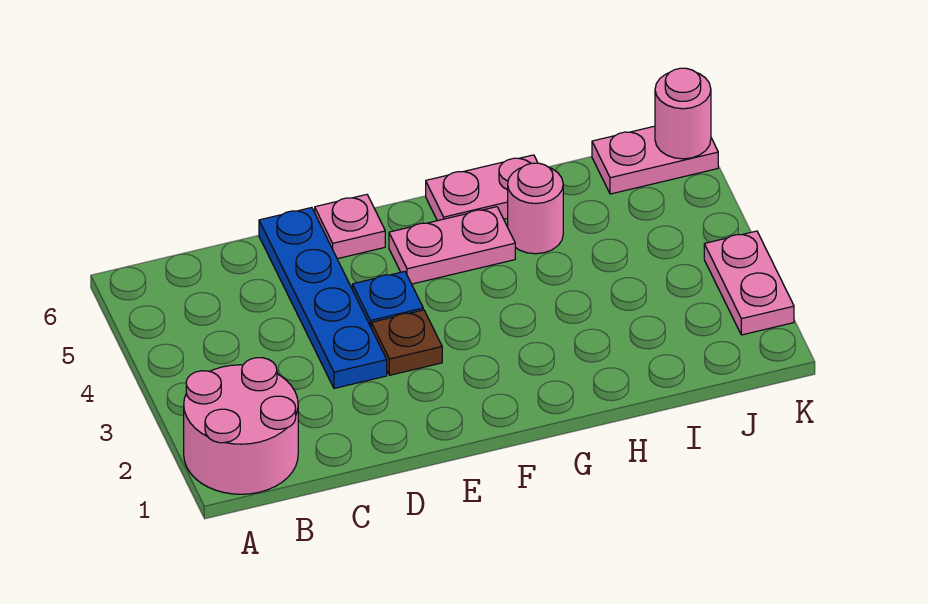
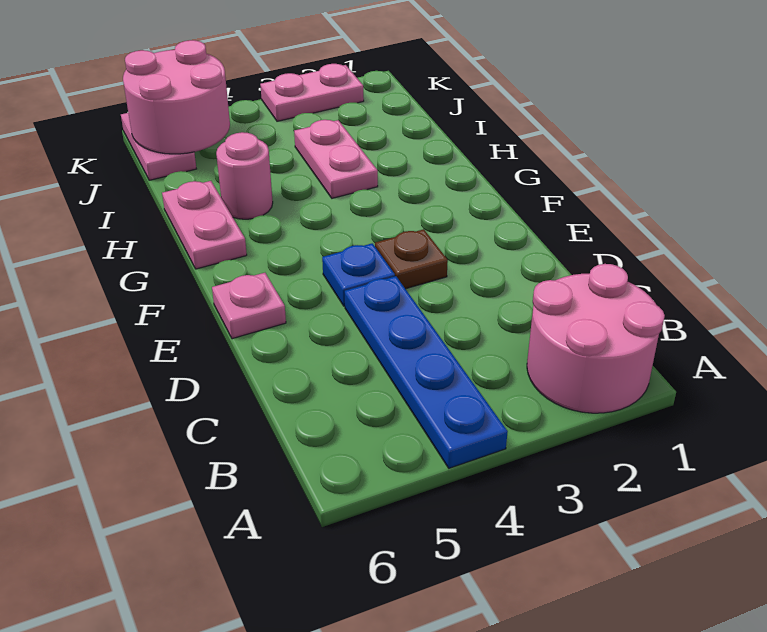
blue 1x4 plate [259,208,387,388] -> blue 1x4 plate turned to [345,276,508,468]
pink 1x2 plate [389,207,515,284] -> pink 1x2 plate moved to [294,120,378,198]
pink 1x1 round brick [655,68,711,159] -> pink 2x2 round brick [123,40,230,154]

